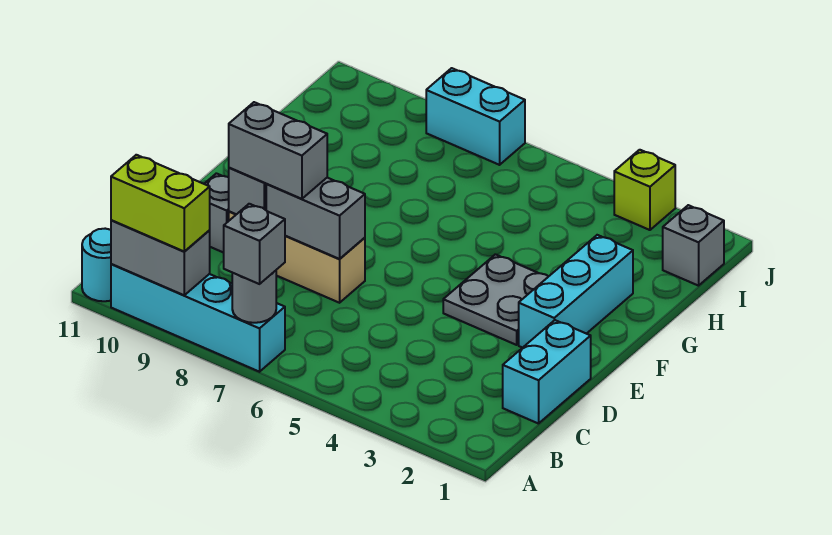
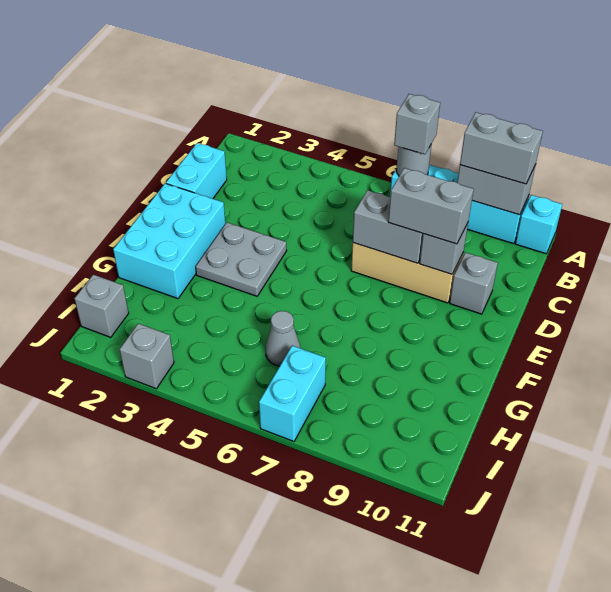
lime 1x2 brick [111,155,210,252] -> grey 1x2 brick [460,113,543,184]
cyan 1x1 round brick [82,229,111,301] -> cyan 1x1 brick [515,195,562,254]
cyan 1x3 brick [519,235,633,348] -> cyan 2x3 brick [113,183,225,299]
none -> grey 1x1 cone [266,311,300,366]
lime 1x1 brick [614,150,675,230] -> grey 1x1 brick [120,323,174,389]
cyan 1x2 brick [426,68,525,165] -> cyan 1x2 brick turned to [259,346,326,441]

